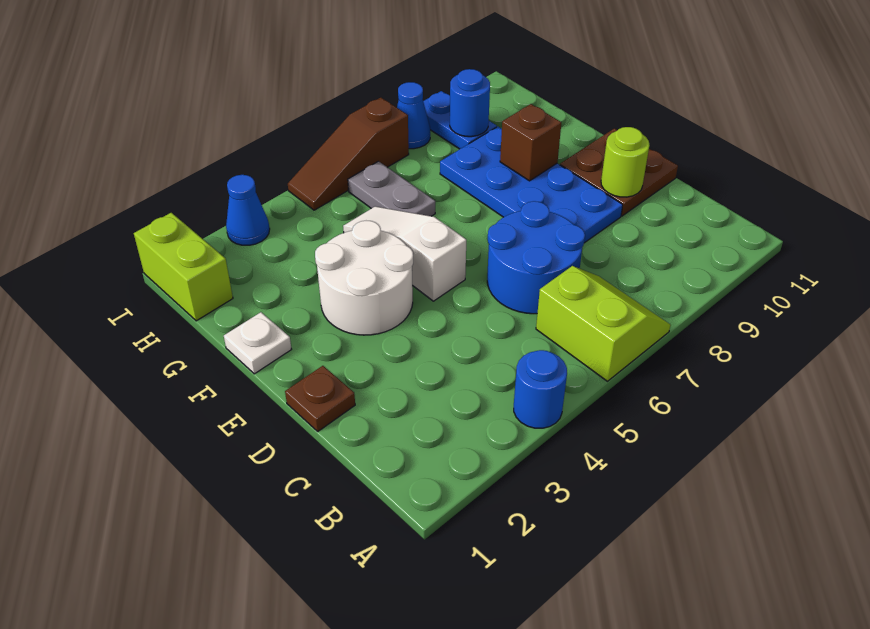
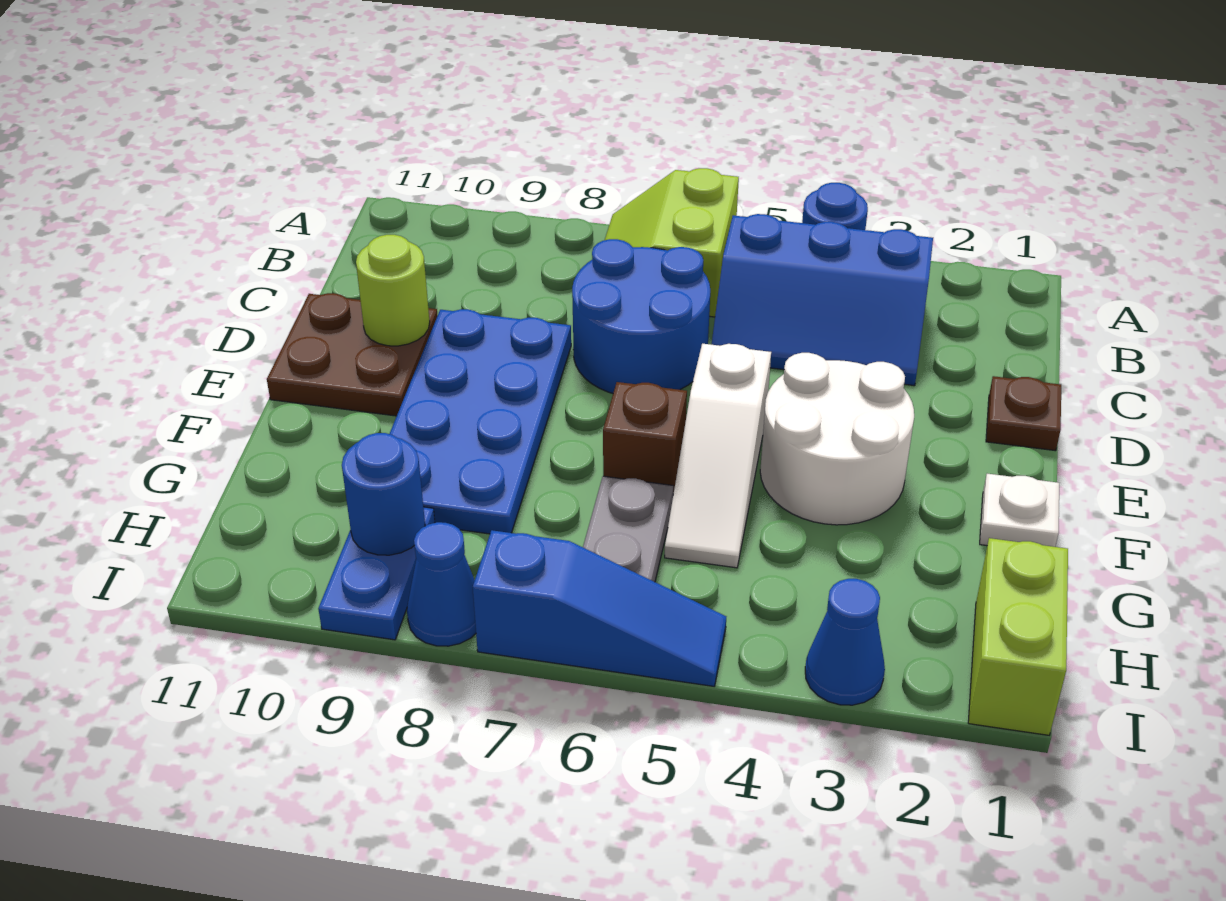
none -> blue 2x3 slope [711,214,933,386]
brown 1x1 brick [500,104,561,181] -> brown 1x1 brick moved to [603,382,687,494]
brown 1x3 slope [288,98,409,210] -> blue 1x3 slope [473,530,726,686]

